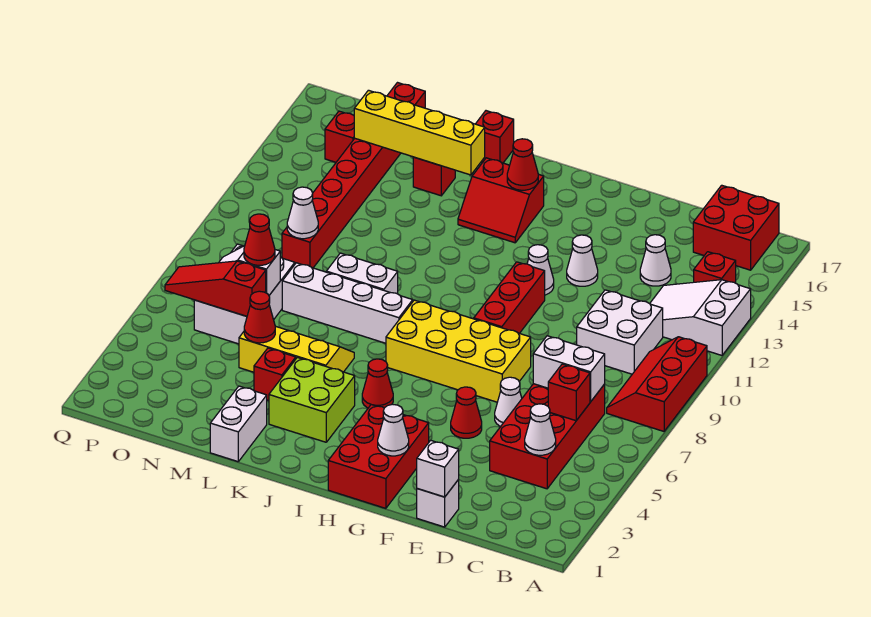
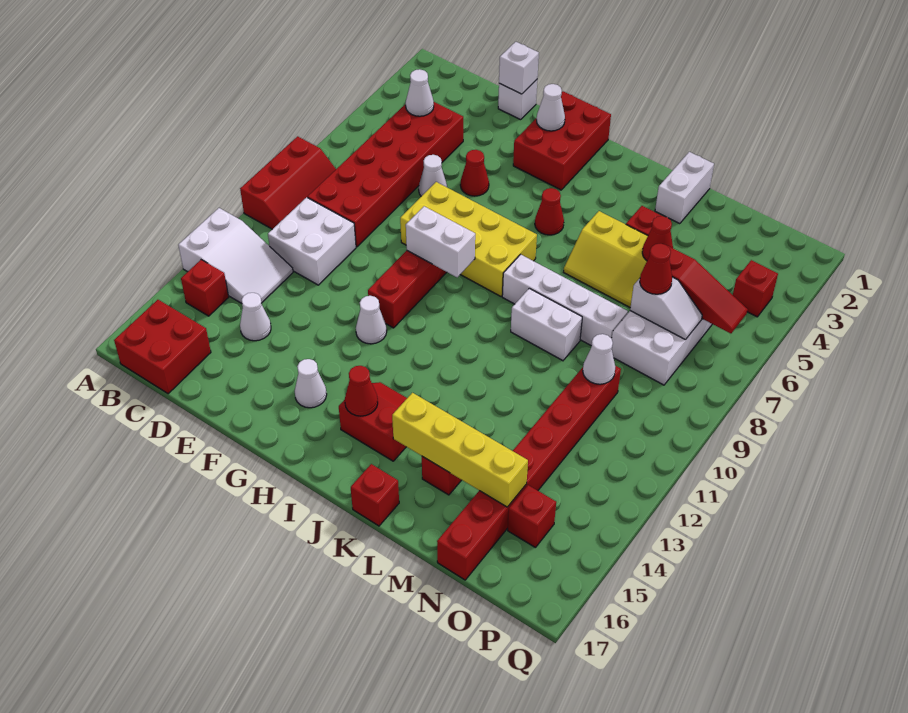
red 2x4 brick [490,384,605,489] -> red 2x6 brick [308,102,463,247]
red 1x1 brick [548,364,590,421] -> red 1x1 brick moved to [733,260,778,317]
white 1x2 brick [533,336,605,402] -> white 1x2 brick moved to [406,206,475,277]
white 1x1 cone [567,235,598,286] -> white 1x1 cone moved to [295,359,327,408]
lime 2x2 brick [269,357,355,442] -> none

